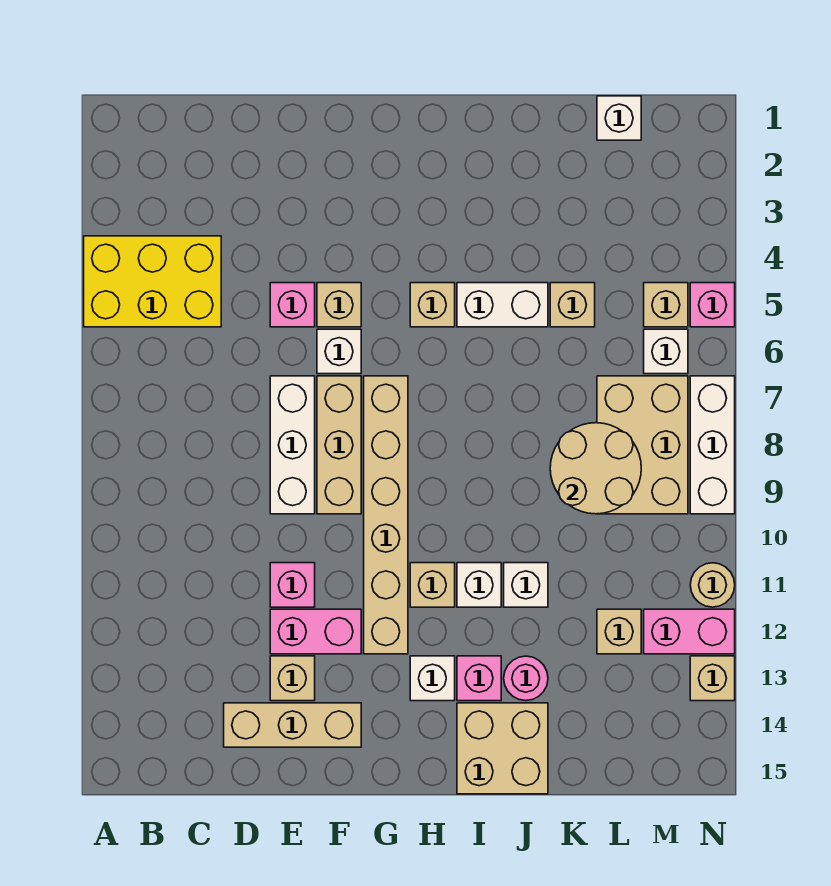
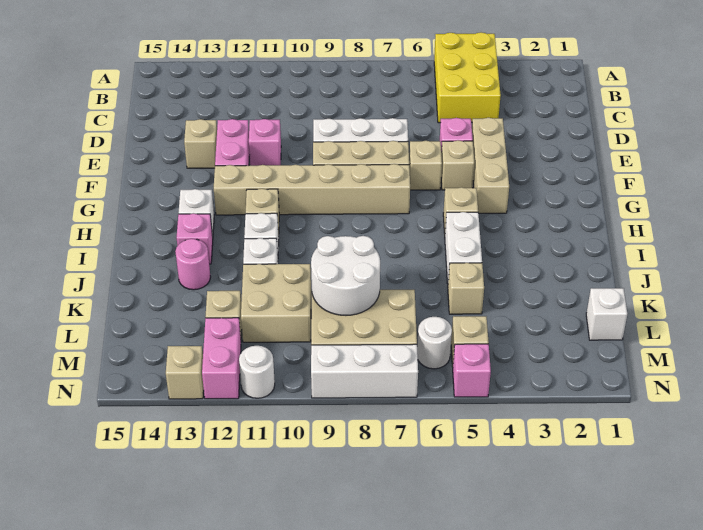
tan 1x3 brick [224,703,361,747] -> tan 1x3 brick moved to [472,118,509,213]
white 1x1 brick [317,329,361,374] -> tan 1x1 brick [409,141,442,190]
tan 2x2 brick [457,703,548,794] -> tan 2x2 brick moved to [241,264,311,342]
tan 2x2 round brick [550,423,641,514] -> white 2x2 round brick [311,236,380,315]
white 1x1 brick [644,329,688,374] -> white 1x1 round brick [417,317,452,369]
tan 1x1 round brick [690,563,735,607] -> white 1x1 round brick [239,346,275,398]

